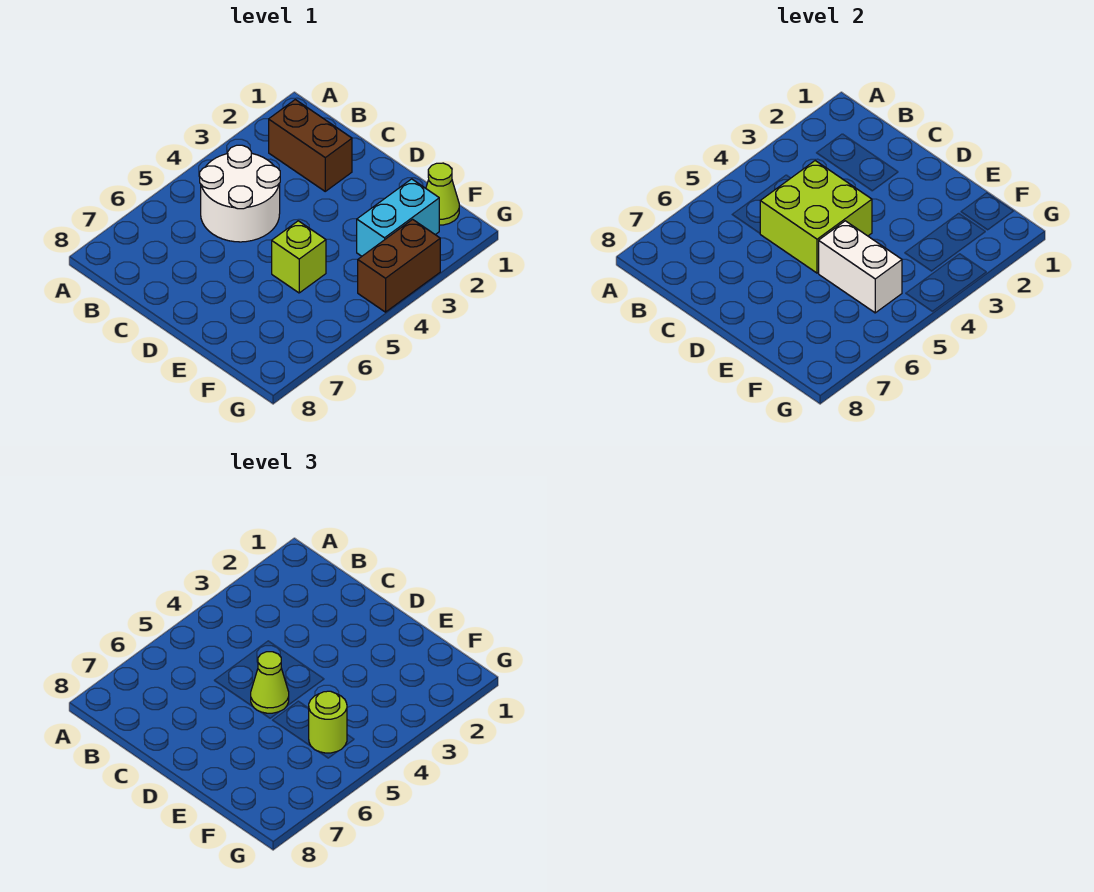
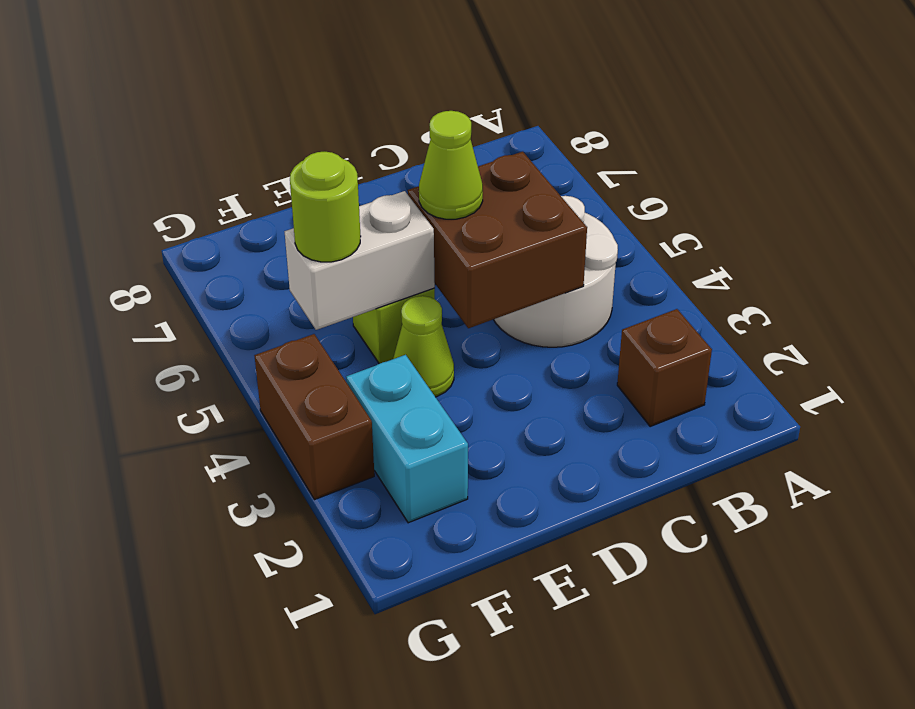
brown 1x2 brick [269,100,352,191] -> brown 1x1 brick [617,309,712,427]
lime 2x2 brick [760,161,872,273] -> brown 2x2 brick [408,152,587,328]
lime 1x1 cone [426,163,459,225] -> lime 1x1 cone moved to [393,296,454,397]

